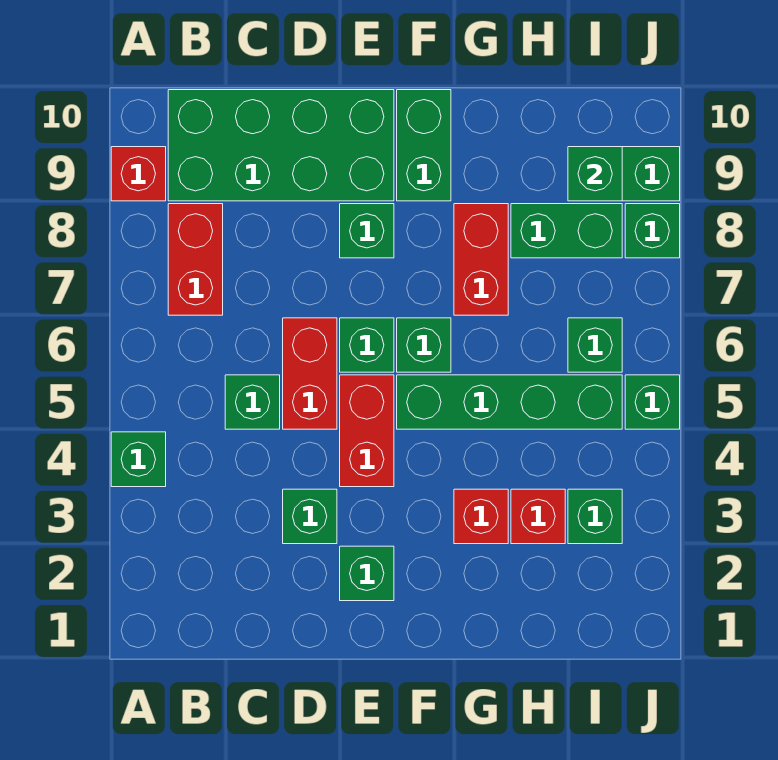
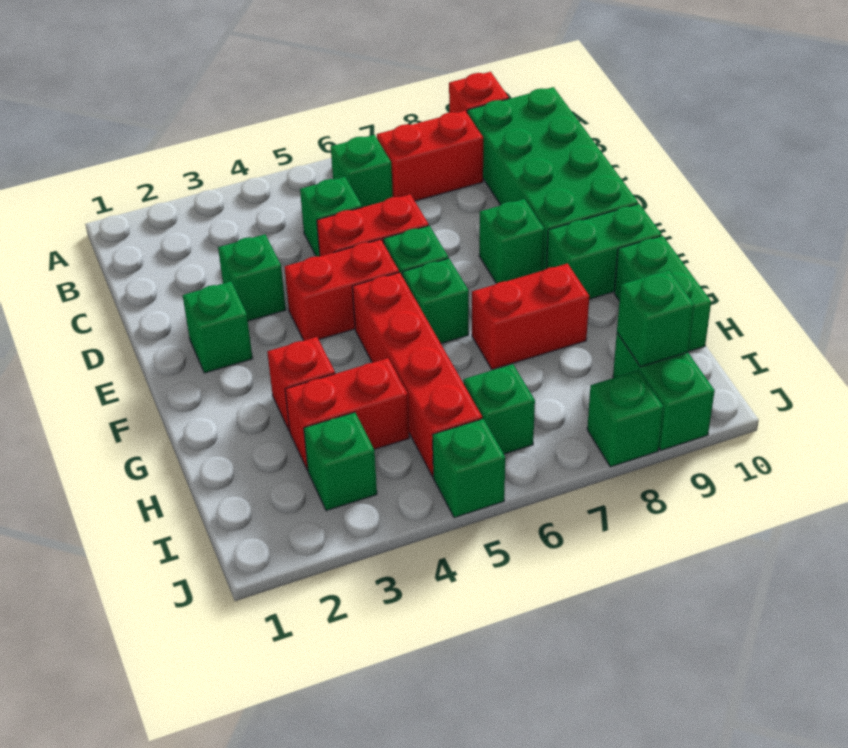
green 1x1 brick [111,432,166,487] -> green 1x1 brick moved to [331,135,393,207]
green 1x4 brick [397,375,622,429] -> red 1x4 brick [352,272,482,477]
red 1x1 brick [511,489,565,544] -> red 1x2 brick [285,358,409,470]
green 1x2 brick [511,204,622,258] -> green 1x2 brick moved to [614,236,711,352]

